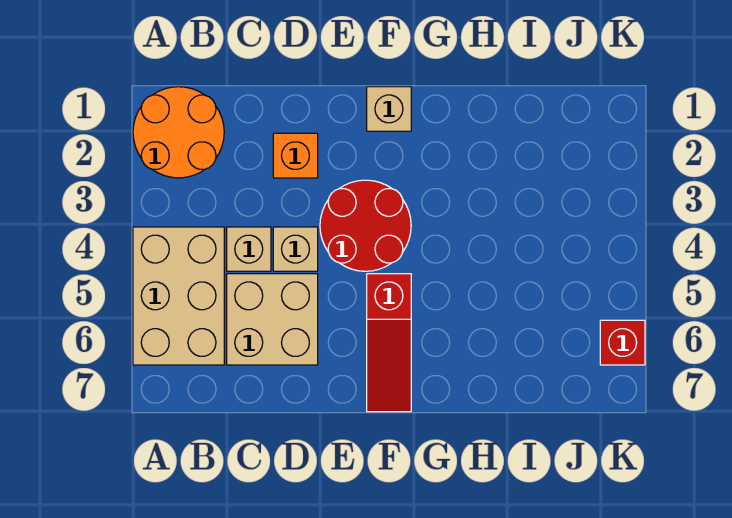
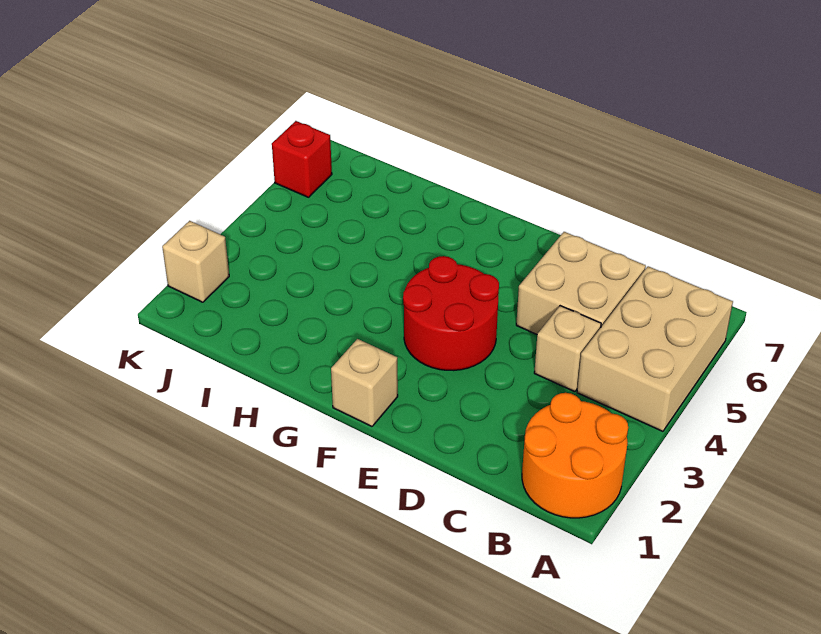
orange 1x1 brick [273,133,318,178] -> none
tan 1x1 brick [273,227,318,271] -> tan 1x1 brick moved to [162,221,229,302]
red 1x3 slope [367,274,411,412] -> none

